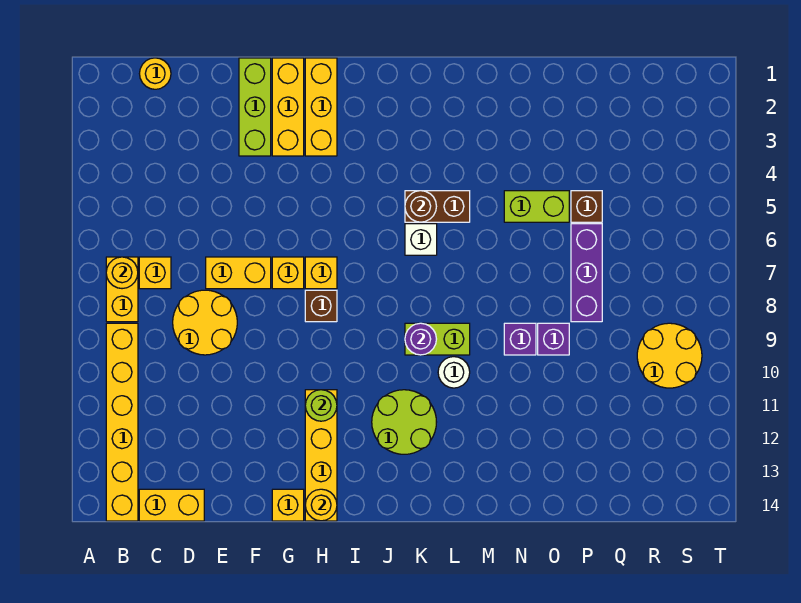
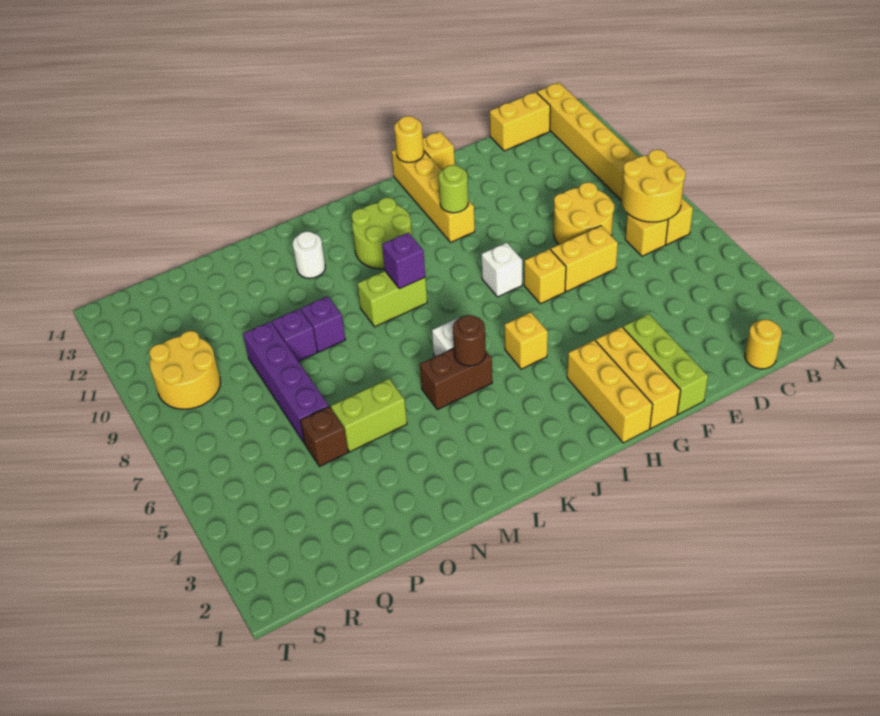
yellow 1x1 round brick [106,257,138,289] -> yellow 2x2 round brick [622,150,686,222]
yellow 1x1 brick [305,257,337,289] -> yellow 1x1 brick moved to [505,312,548,369]
brown 1x1 brick [305,290,337,322] -> white 1x1 brick [481,243,522,297]
purple 1x1 round brick [405,323,436,355] -> purple 1x1 brick [382,233,425,289]
white 1x1 round brick [438,357,470,388] -> white 1x1 round brick moved to [293,231,325,278]
purple 1x3 brick [571,224,602,322] -> purple 1x4 brick [243,321,329,443]

